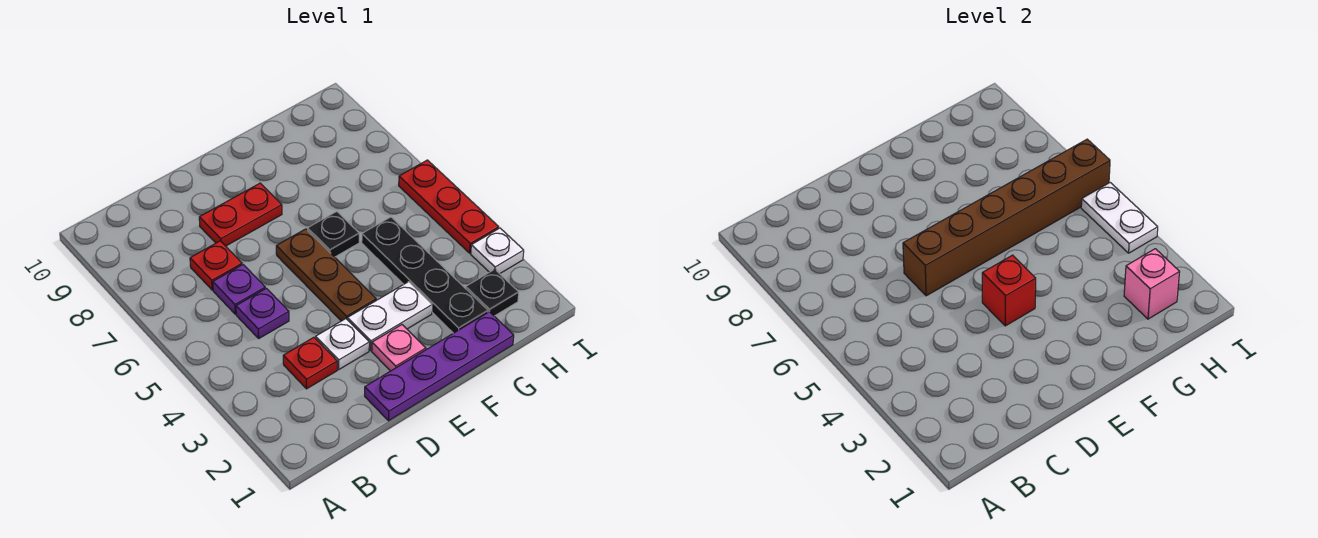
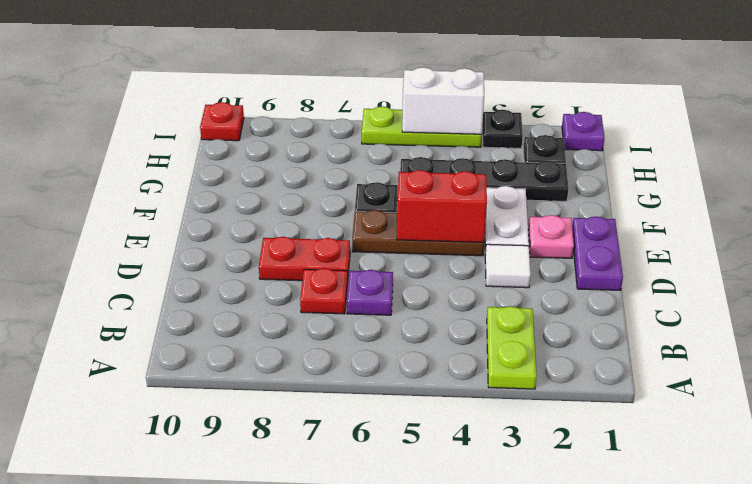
none -> lime 1x2 plate [487,306,537,389]
red 1x1 plate [283,337,337,389] -> red 1x1 plate moved to [200,102,244,141]
purple 1x1 plate [236,288,289,338] -> purple 1x1 plate moved to [562,112,605,151]
purple 1x4 plate [365,312,514,421] -> purple 1x2 plate [572,217,623,290]
white 1x1 plate [316,319,369,369] -> white 1x1 tile [485,244,531,288]
brown 1x6 brick [903,139,1110,296] -> none
red 1x2 plate [199,183,282,246] -> red 1x2 plate turned to [259,237,350,281]
red 1x1 brick [982,255,1036,326] -> red 1x2 brick [397,170,487,242]
pink 1x1 brick [1124,249,1180,319] -> none
white 1x1 plate [471,228,524,274] -> black 1x1 plate [482,110,523,148]
red 1x3 plate [399,160,499,253] -> lime 1x3 plate [362,106,482,147]
white 1x2 plate [1081,183,1158,253] -> white 1x2 brick [402,67,484,134]

